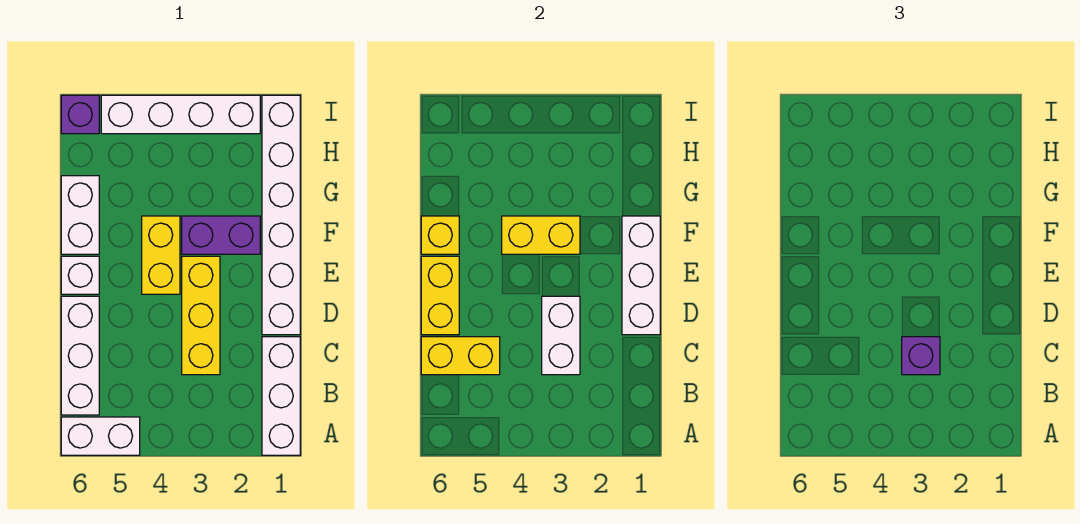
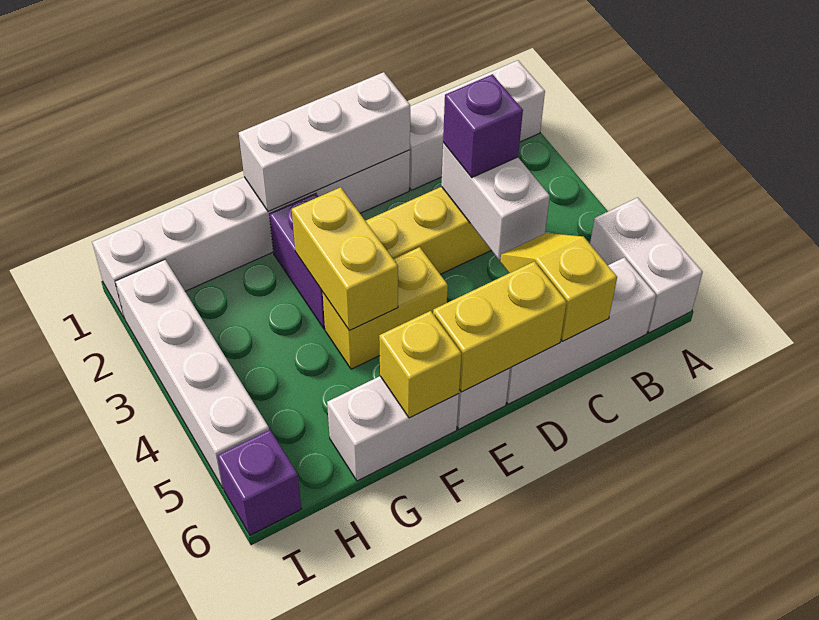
white 1x2 brick [542,296,580,375] -> white 1x2 brick turned to [441,142,550,260]
yellow 1x2 brick [421,337,500,375] -> yellow 1x2 slope [500,233,617,341]

